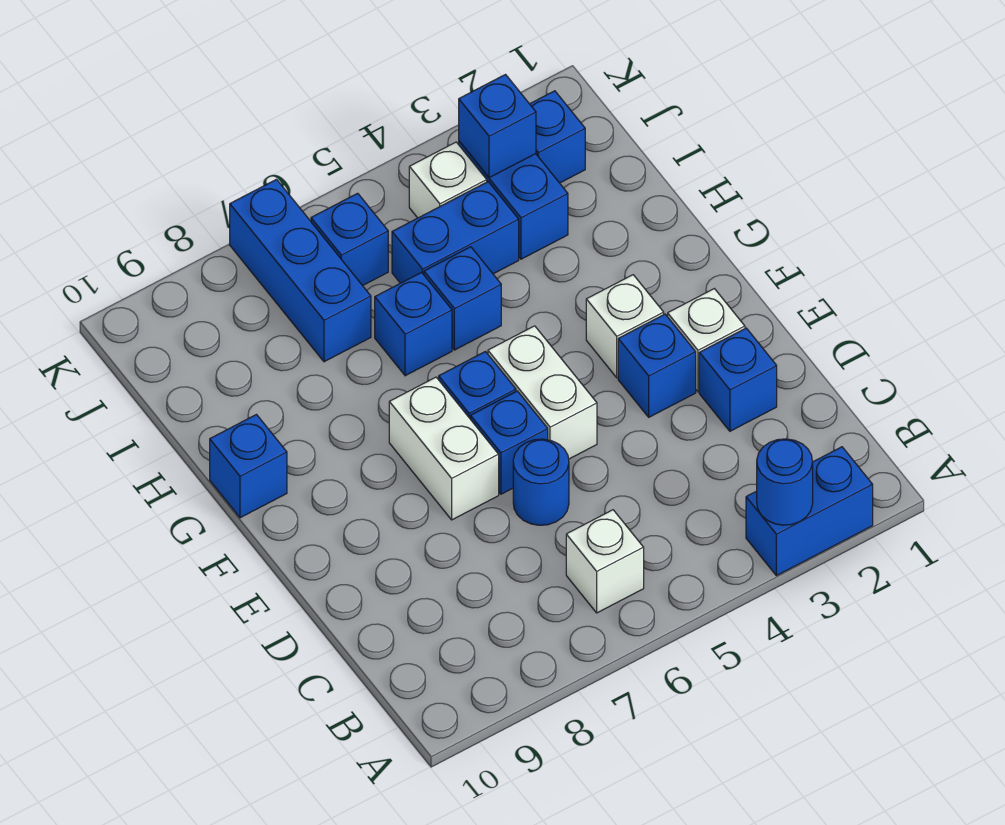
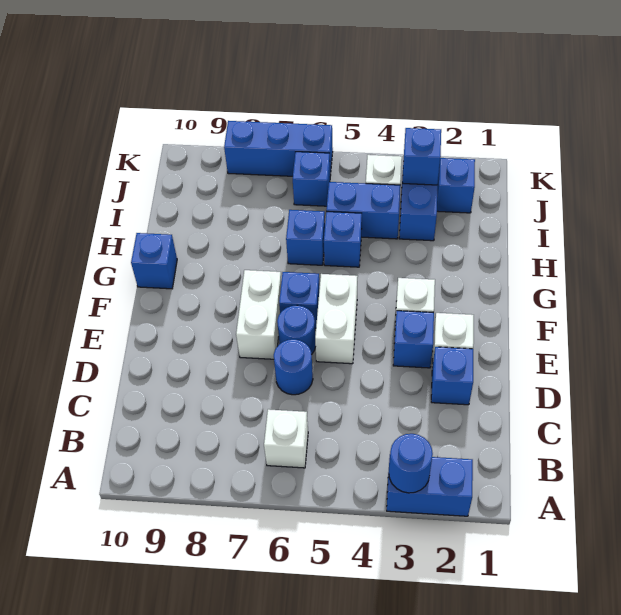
blue 1x1 brick [471,391,548,494] -> blue 1x1 round brick [277,305,316,354]
blue 1x3 brick [230,179,371,362] -> blue 1x3 brick turned to [224,121,333,176]

